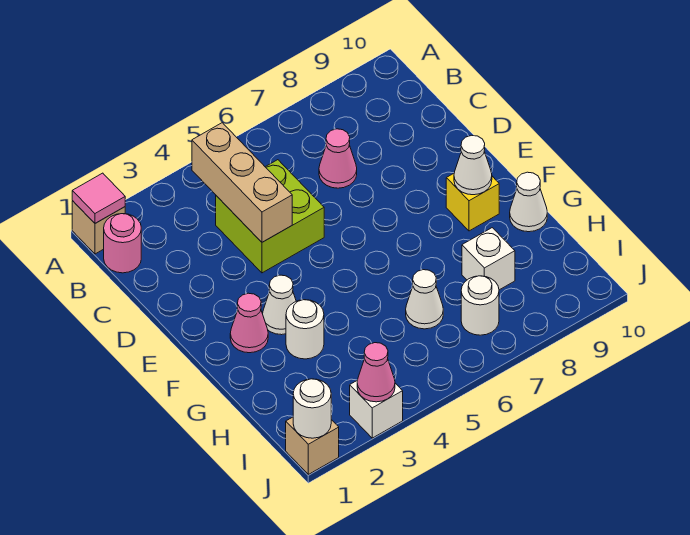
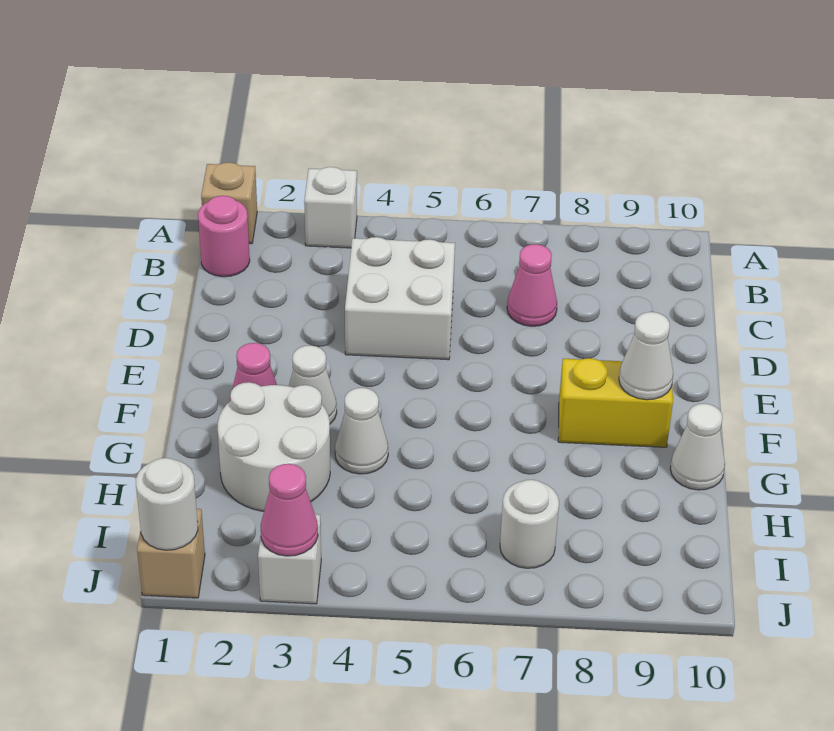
pink 1x1 tile [72,173,125,223] -> none
tan 1x3 brick [192,123,292,242] -> none
lime 2x2 brick [216,160,324,273] -> white 2x2 brick [345,237,455,360]
yellow 1x1 brick [446,174,499,231] -> yellow 1x2 brick [558,358,673,447]
white 1x1 round brick [286,300,324,359] -> white 2x2 round brick [217,382,330,511]
white 1x1 cone [406,270,443,329] -> white 1x1 cone moved to [335,388,388,474]
white 1x1 brick [462,228,515,290] -> white 1x1 brick moved to [304,167,357,248]

